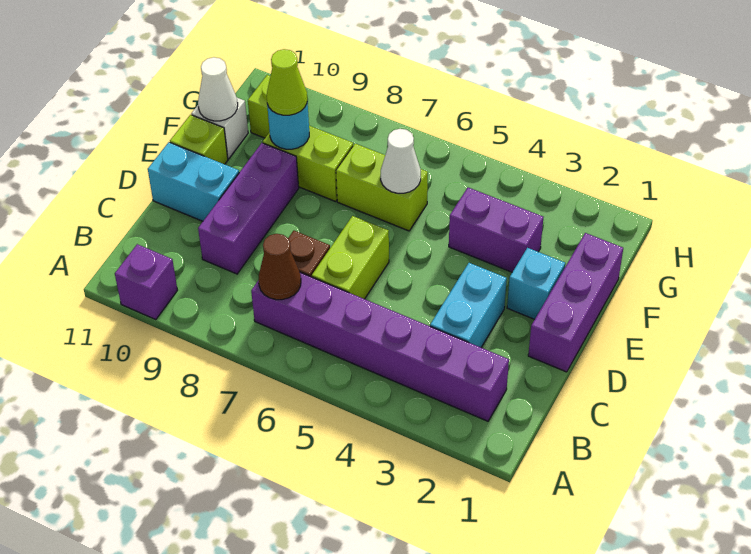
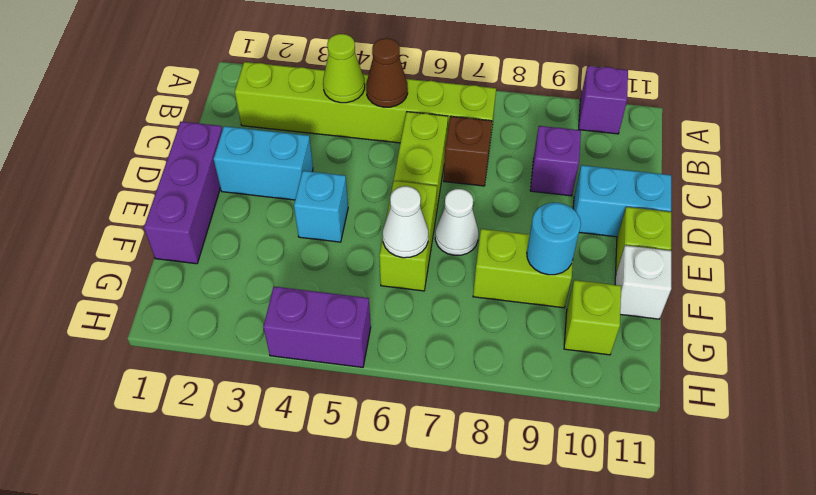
purple 1x6 brick [251,273,509,421] -> lime 1x6 brick [235,62,496,143]
brown 1x1 cone [258,234,301,300] -> brown 1x1 cone moved to [366,38,408,107]
cyan 1x2 brick [430,263,507,347] -> cyan 1x2 brick turned to [214,126,313,200]
purple 1x3 brick [198,143,299,274] -> purple 1x1 brick [530,126,581,196]
cyan 1x1 brick [507,248,565,319] -> cyan 1x1 brick moved to [294,171,348,242]
purple 1x2 brick [449,188,544,272] -> purple 1x2 brick moved to [263,286,371,367]
lime 1x2 brick [336,144,428,231] -> lime 1x2 brick turned to [379,181,437,291]
lime 1x1 cone [267,49,307,115] -> lime 1x1 cone moved to [323,34,365,103]
white 1x1 cone [198,57,238,121] -> white 1x1 cone moved to [435,189,478,255]

